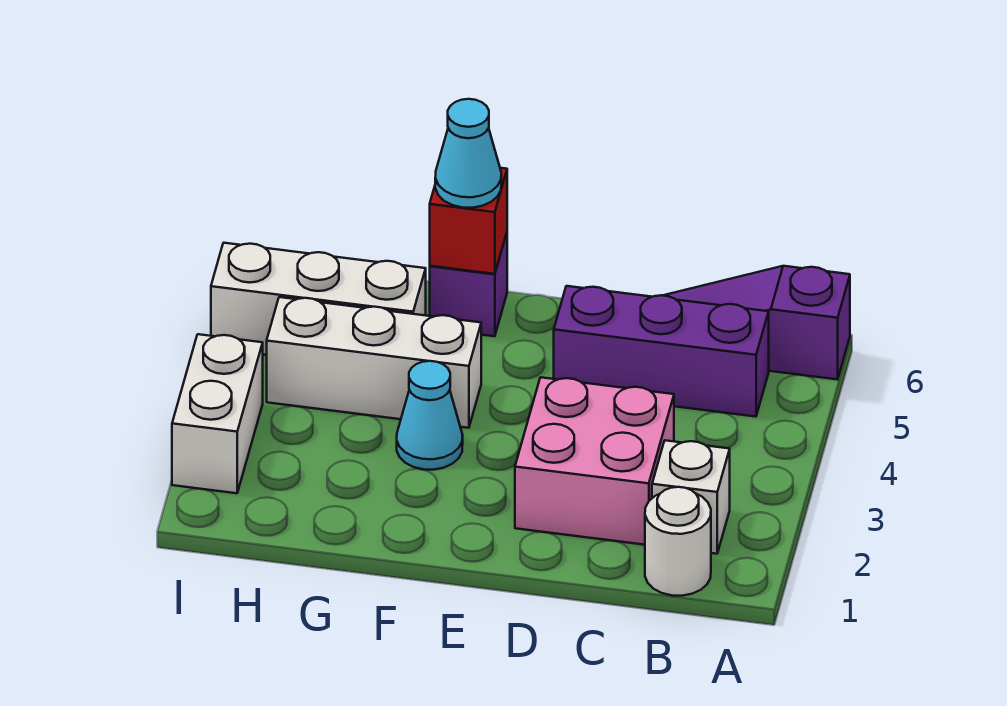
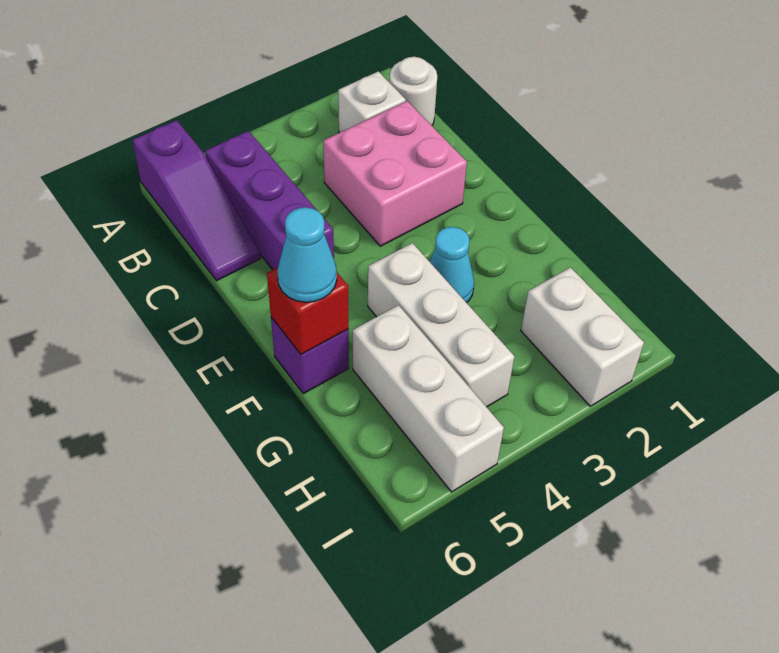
white 1x2 brick [172,334,263,493] -> white 1x2 brick turned to [521,267,644,406]

